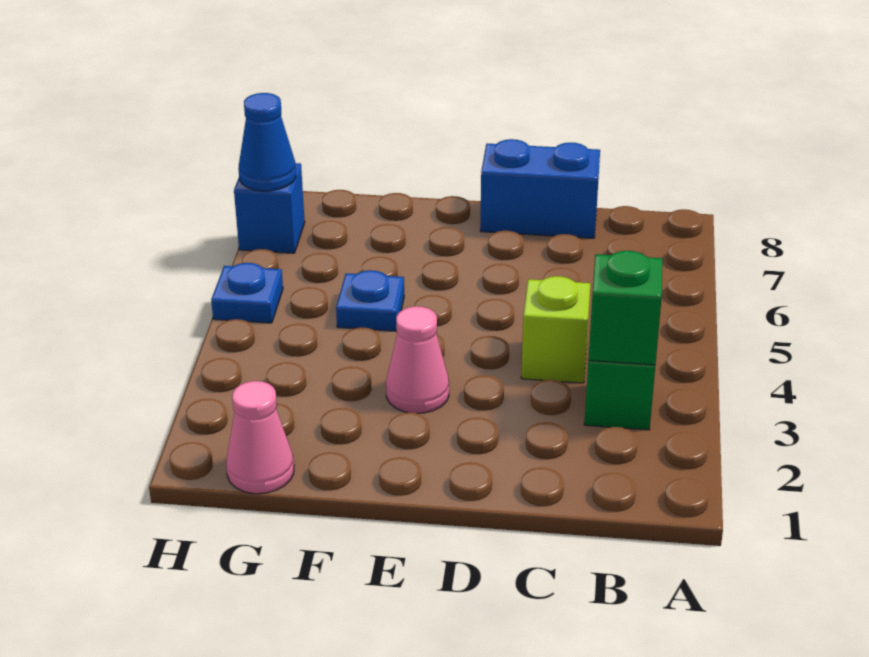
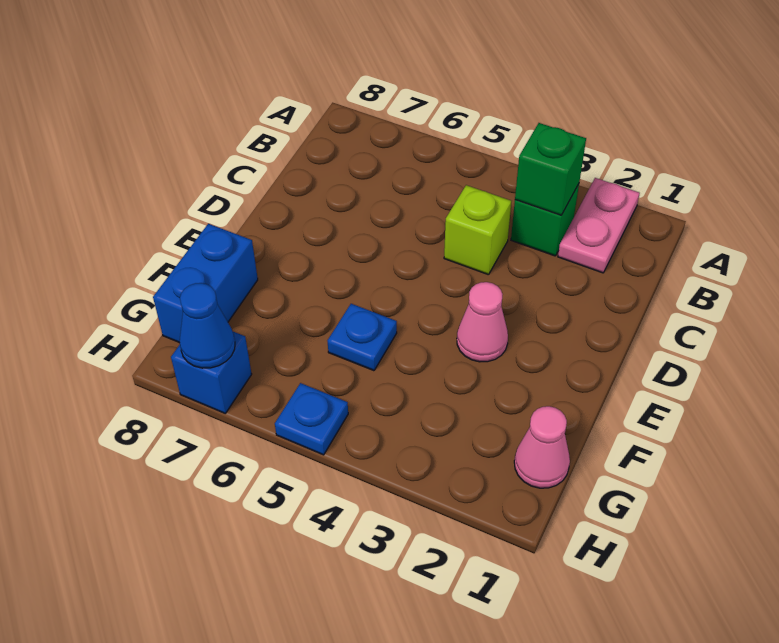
none -> pink 1x2 plate [558,178,640,273]
blue 1x2 brick [480,139,600,238] -> blue 1x2 brick moved to [153,224,258,343]

